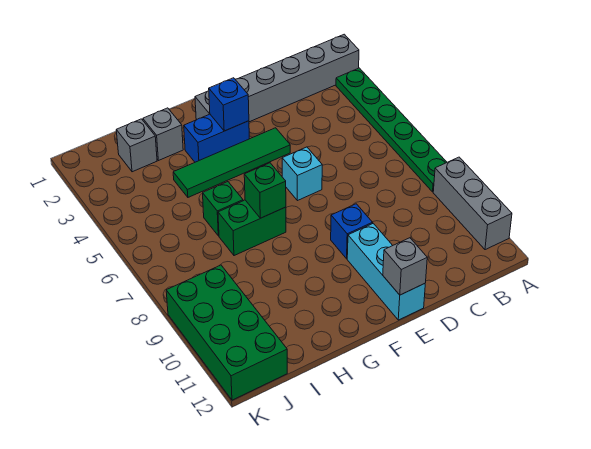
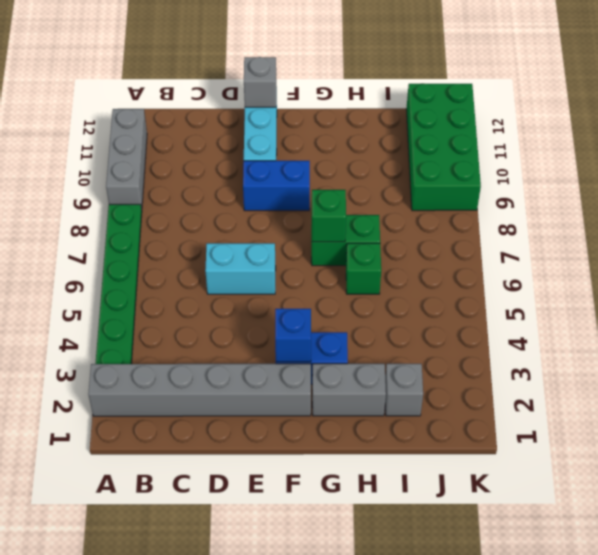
green 1x4 tile [173,128,290,197] -> none
cyan 1x1 brick [282,147,322,201] -> cyan 1x2 brick [205,243,276,294]
blue 1x1 brick [331,204,373,259] -> blue 1x2 brick [243,161,310,211]
grey 1x1 brick [143,108,183,161] -> grey 1x2 brick [312,364,386,416]

